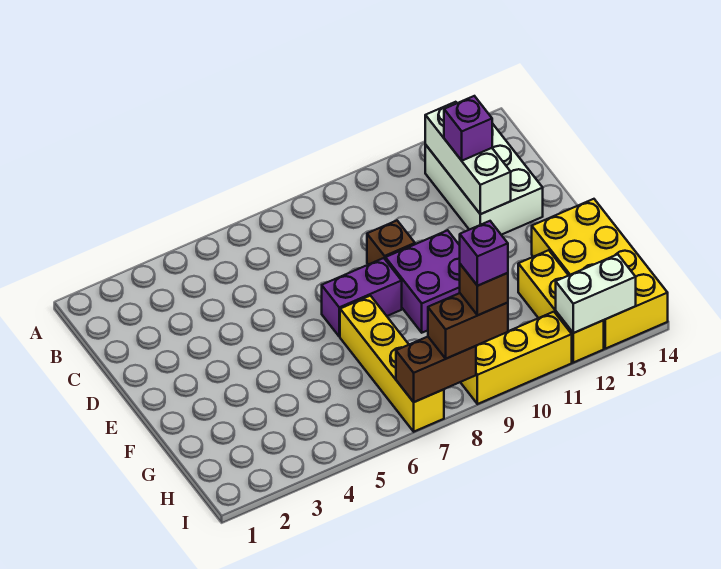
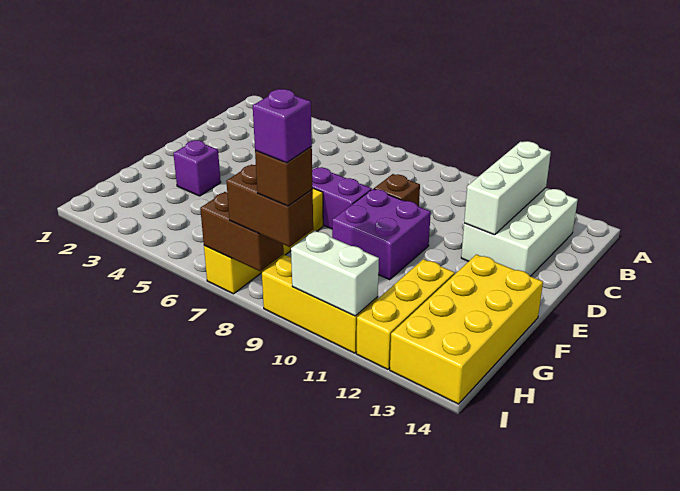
purple 1x1 brick [444,96,492,161] -> purple 1x1 brick moved to [173,140,221,196]
white 1x2 brick [556,254,636,333] -> white 1x2 brick moved to [291,231,379,316]

